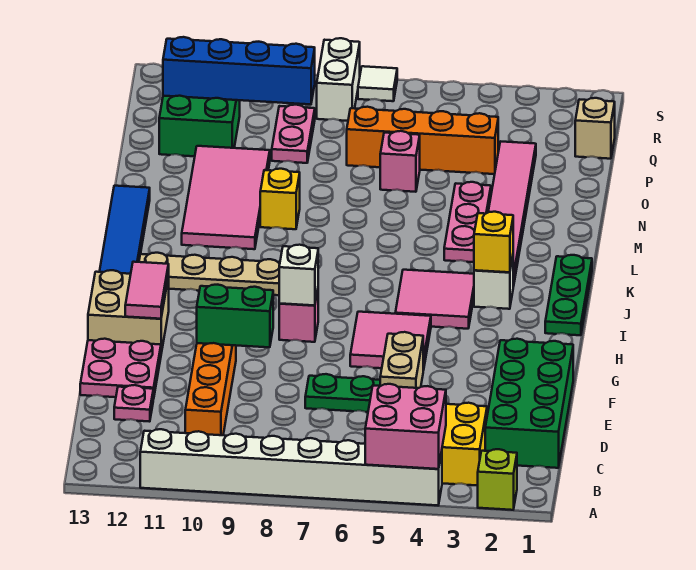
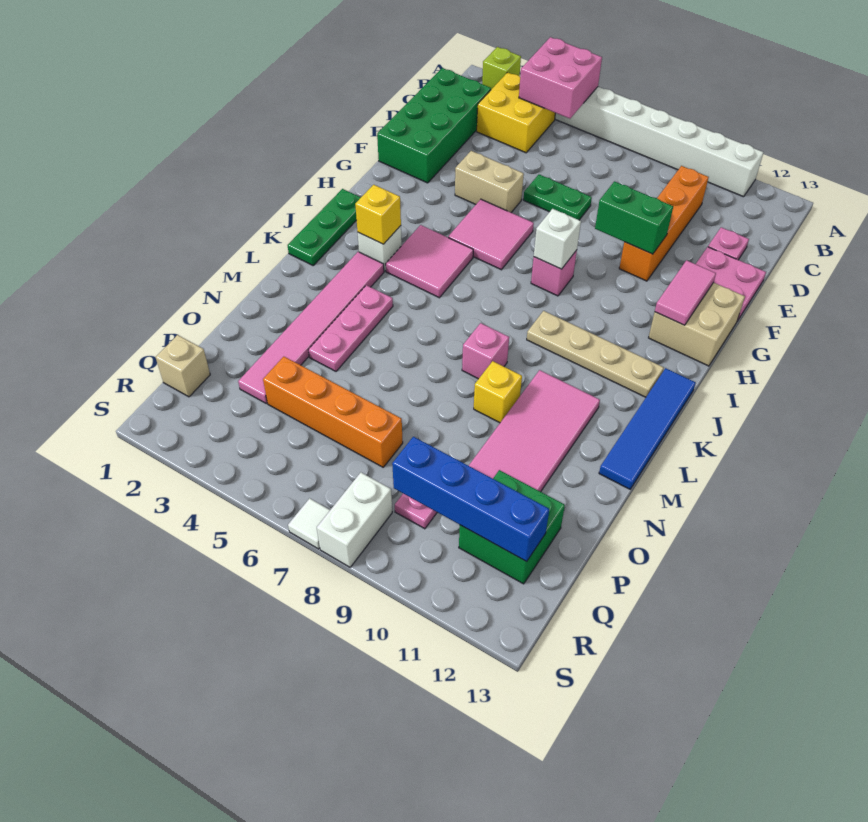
tan 1x2 brick [380,332,423,388] -> tan 1x2 brick turned to [455,151,524,212]
pink 1x1 brick [380,131,420,192] -> pink 1x1 brick moved to [462,323,509,379]

